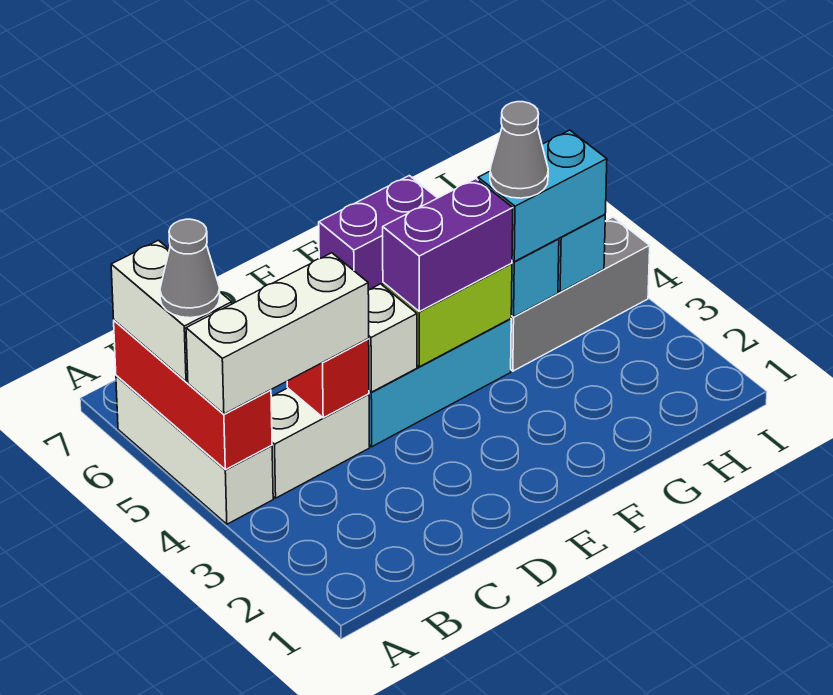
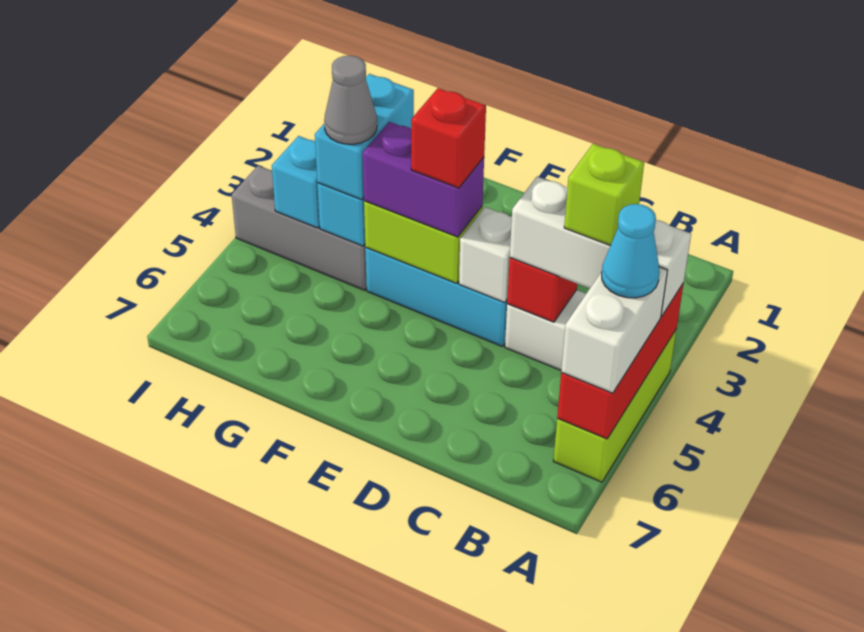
white 1x3 brick [116,376,273,524] -> lime 1x3 brick [553,329,677,482]
grey 1x1 cone [160,219,220,318] -> cyan 1x1 cone [602,204,660,298]
none -> lime 1x1 brick [564,144,644,246]
none -> red 1x1 brick [411,88,486,188]
purple 1x2 brick [319,176,437,290] -> none
cyan 1x2 brick [478,130,607,262] -> cyan 1x2 brick turned to [315,74,414,200]

